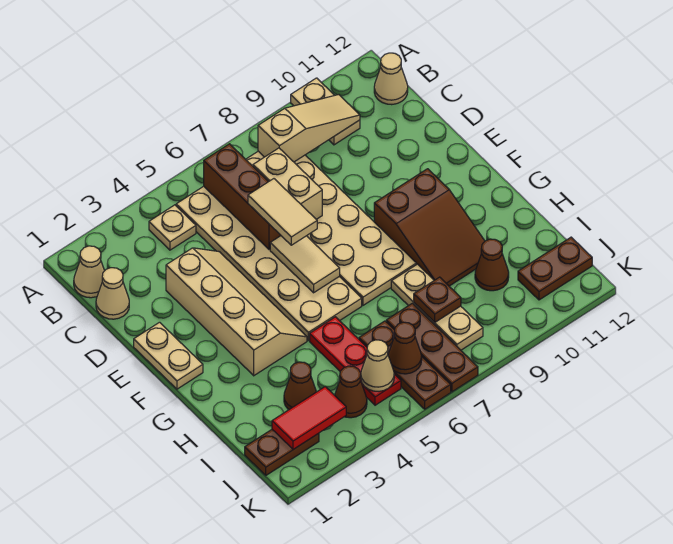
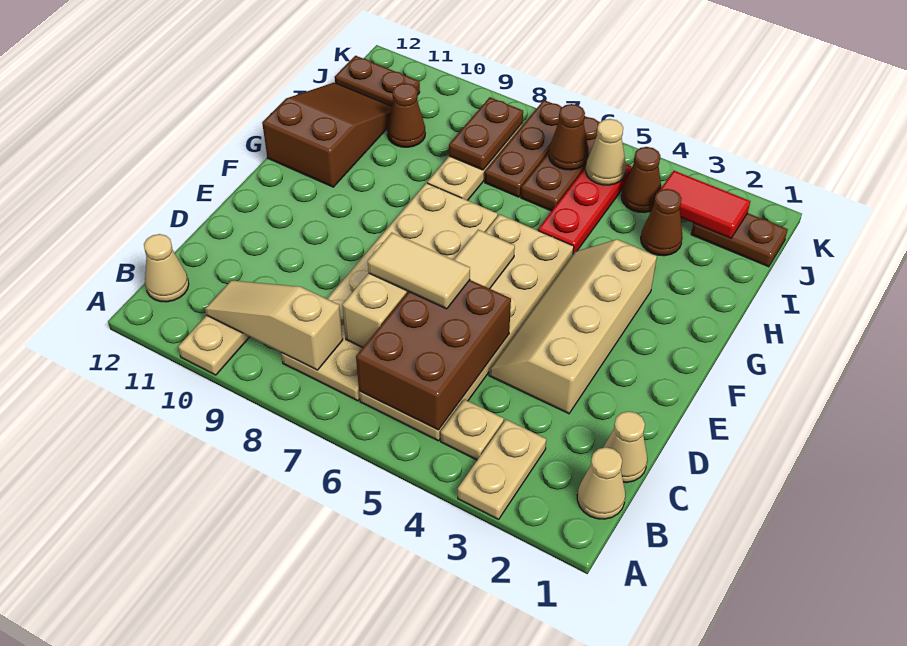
brown 1x3 brick [204,144,281,250] -> brown 2x3 brick [356,280,511,430]
tan 1x2 tile [248,179,317,245] -> tan 1x2 tile turned to [368,233,470,309]
tan 1x2 plate [134,322,203,389] -> tan 1x2 plate moved to [458,420,546,519]
brown 2x3 slope [374,169,485,286] -> brown 2x3 slope moved to [262,83,392,187]
brown 1x1 plate [414,277,461,322] -> brown 1x2 plate [449,97,523,170]

